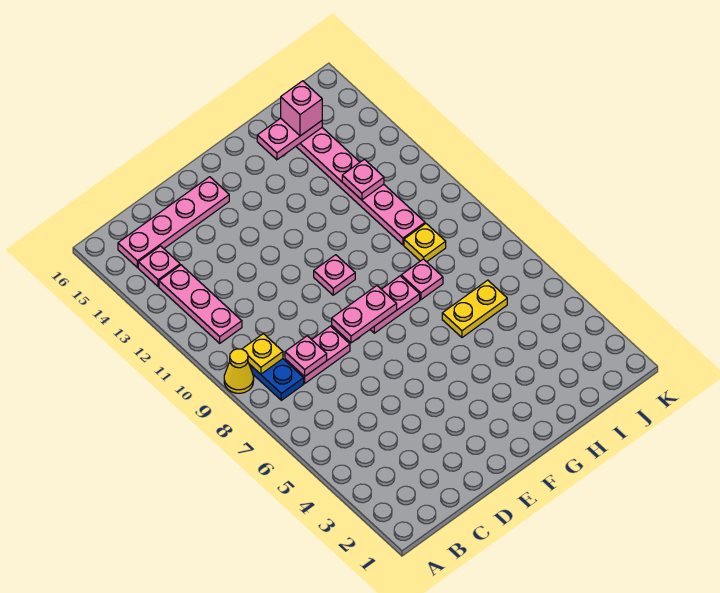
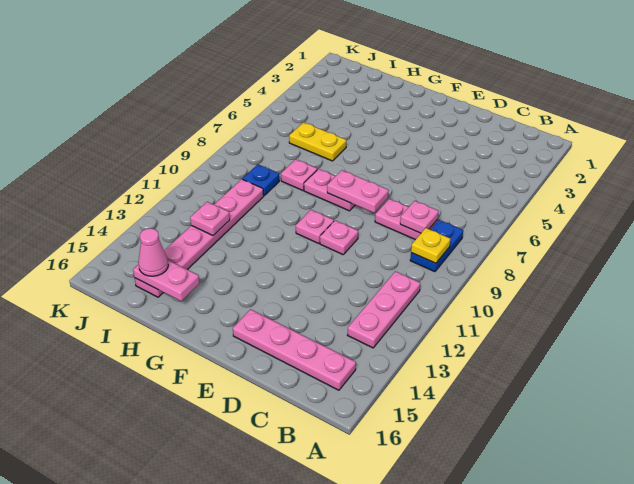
yellow 1x1 cone [224,349,254,393] -> none
pink 1x1 plate [138,246,180,286] -> pink 1x1 plate moved to [320,220,358,255]
yellow 1x1 plate [404,224,446,262] -> blue 1x1 plate [243,164,279,195]
pink 1x1 brick [281,81,322,136] -> pink 1x1 cone [138,228,168,276]

